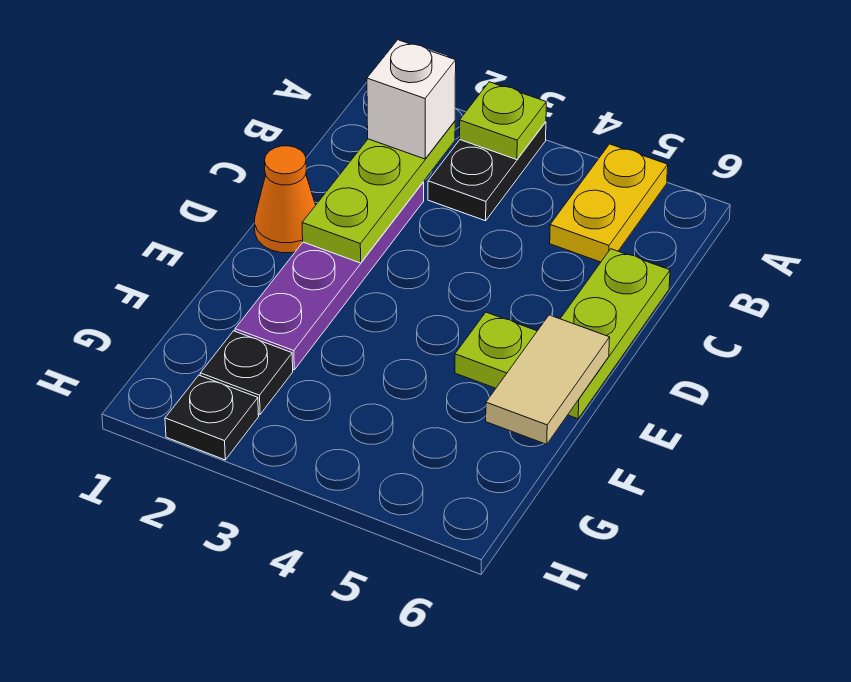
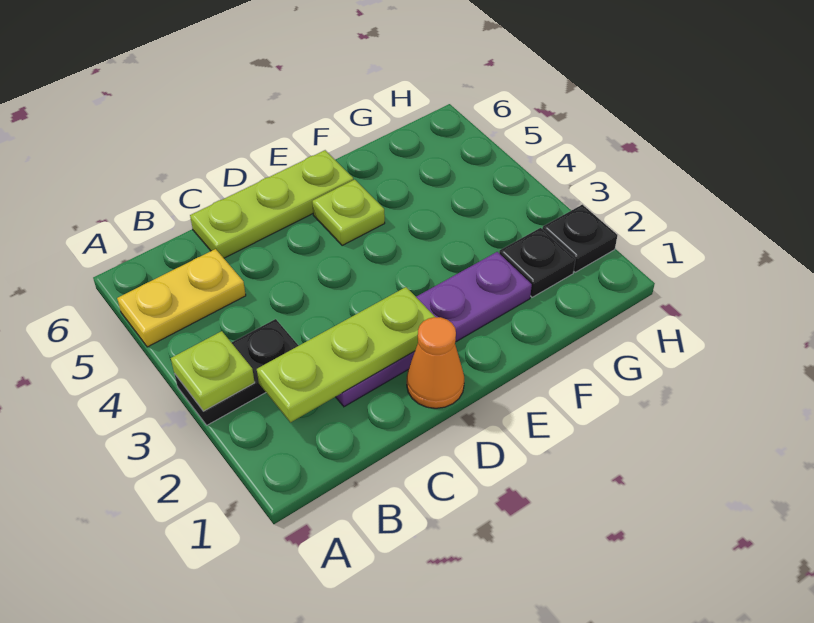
white 1x1 brick [367,40,456,159] -> none
tan 1x2 tile [486,315,610,444] -> none

